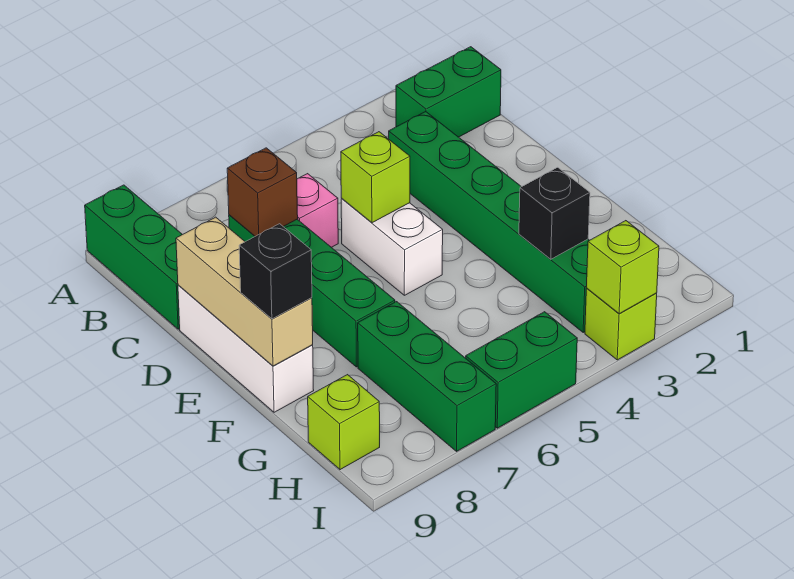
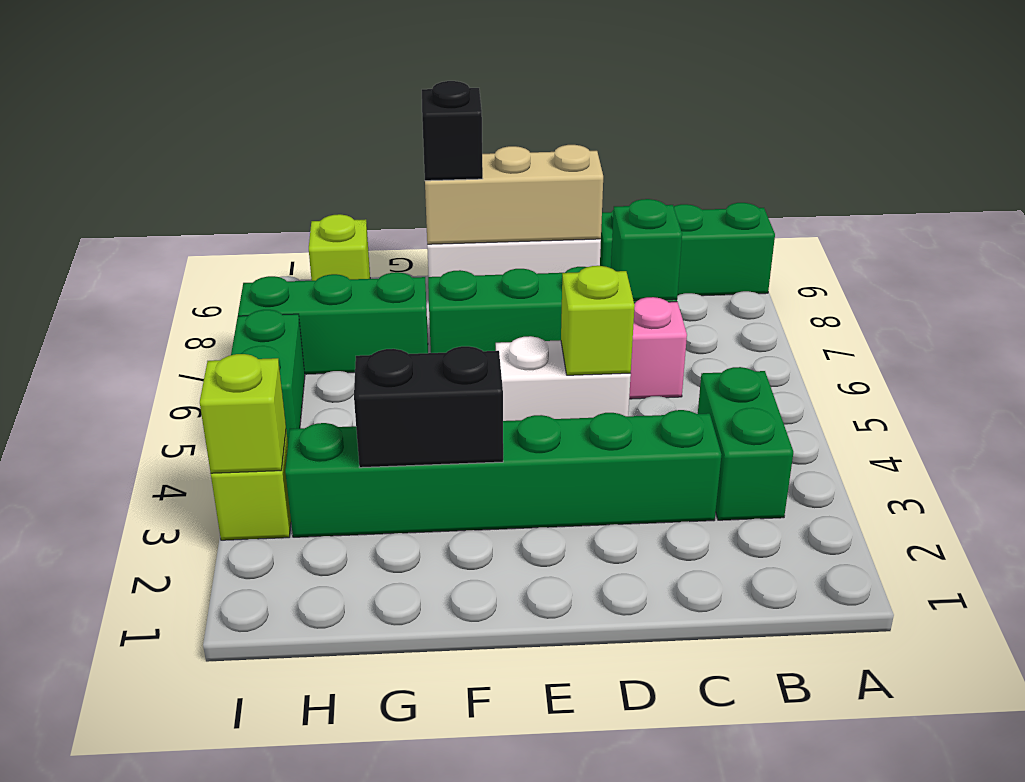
green 1x2 brick [396,47,501,137] -> green 1x2 brick moved to [698,367,793,520]
brown 1x1 brick [227,148,298,236] -> green 1x1 brick [611,199,682,301]
black 1x1 brick [519,167,590,259] -> black 1x2 brick [354,346,503,468]

